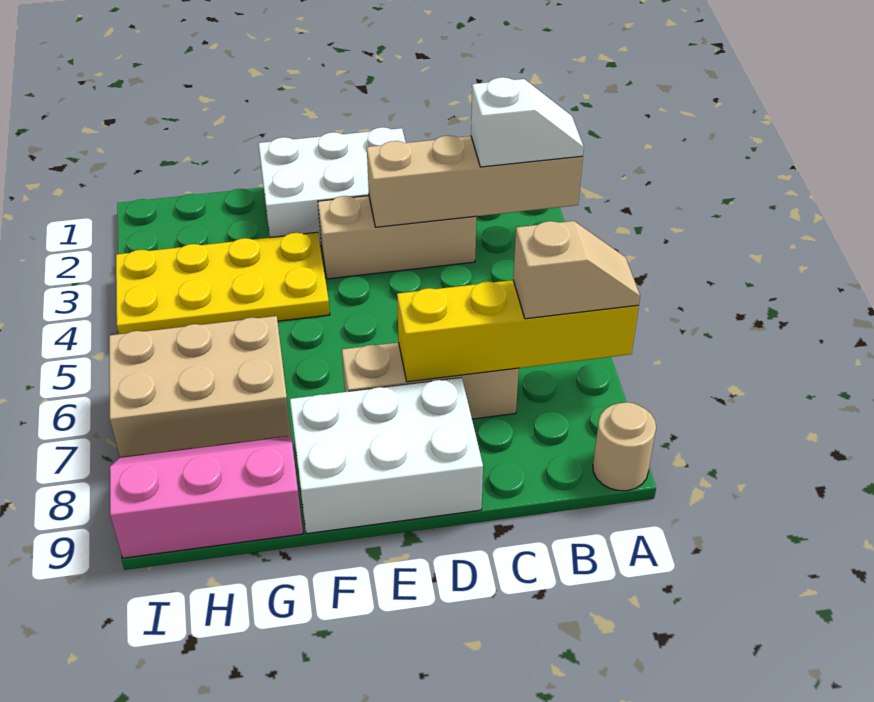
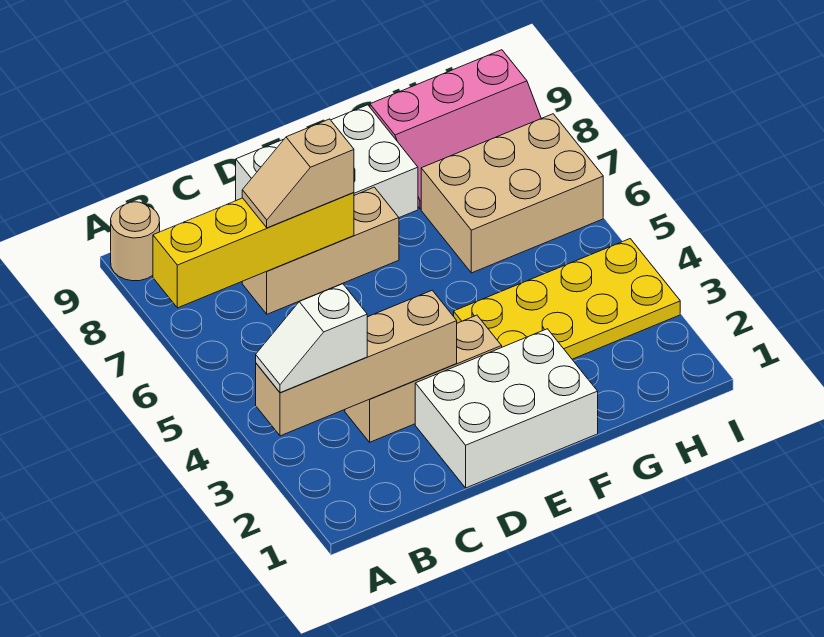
tan 1x2 slope [513,221,640,319] -> tan 1x2 slope moved to [242,119,354,228]

